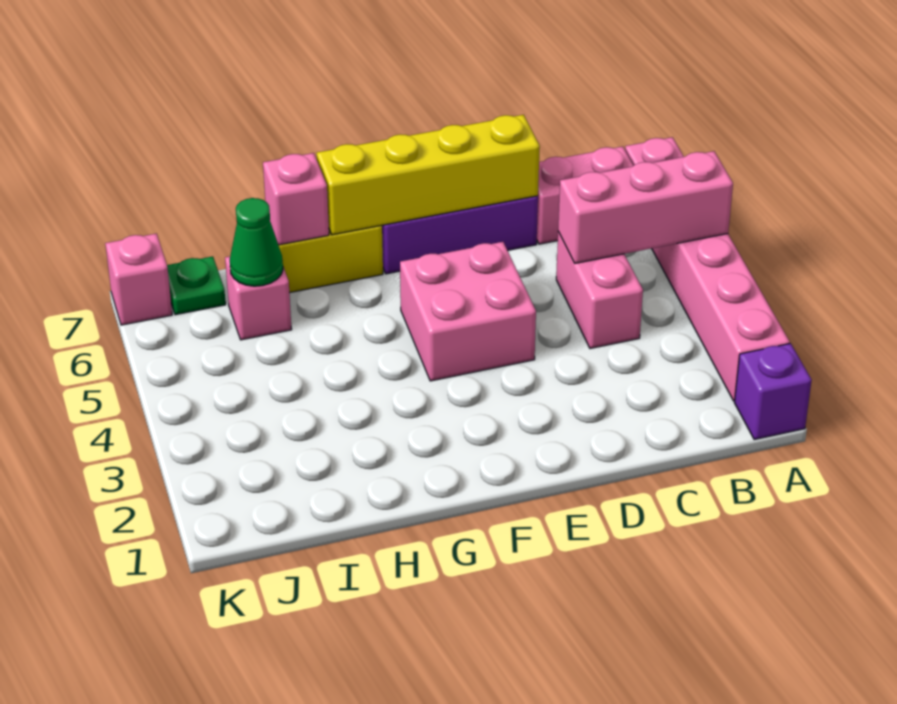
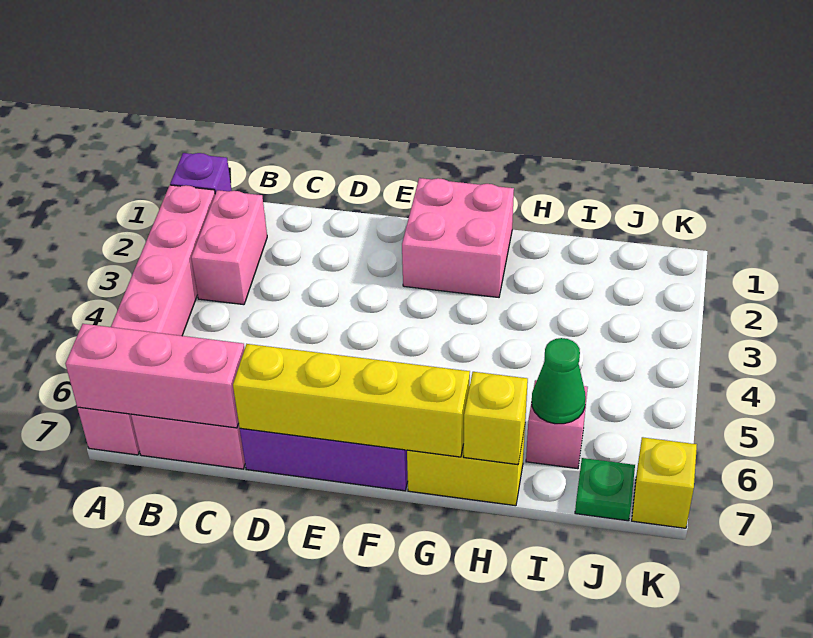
pink 1x3 brick [558,151,733,263] -> pink 1x3 brick moved to [65,324,245,428]
pink 1x2 brick [556,232,643,348] -> pink 1x2 brick moved to [191,190,267,305]
pink 2x2 brick [400,242,536,381] -> pink 2x2 brick moved to [402,178,514,297]
pink 1x1 brick [263,153,329,245] -> yellow 1x1 brick [464,372,528,465]
pink 1x1 brick [105,234,172,325] -> yellow 1x1 brick [632,437,697,528]

